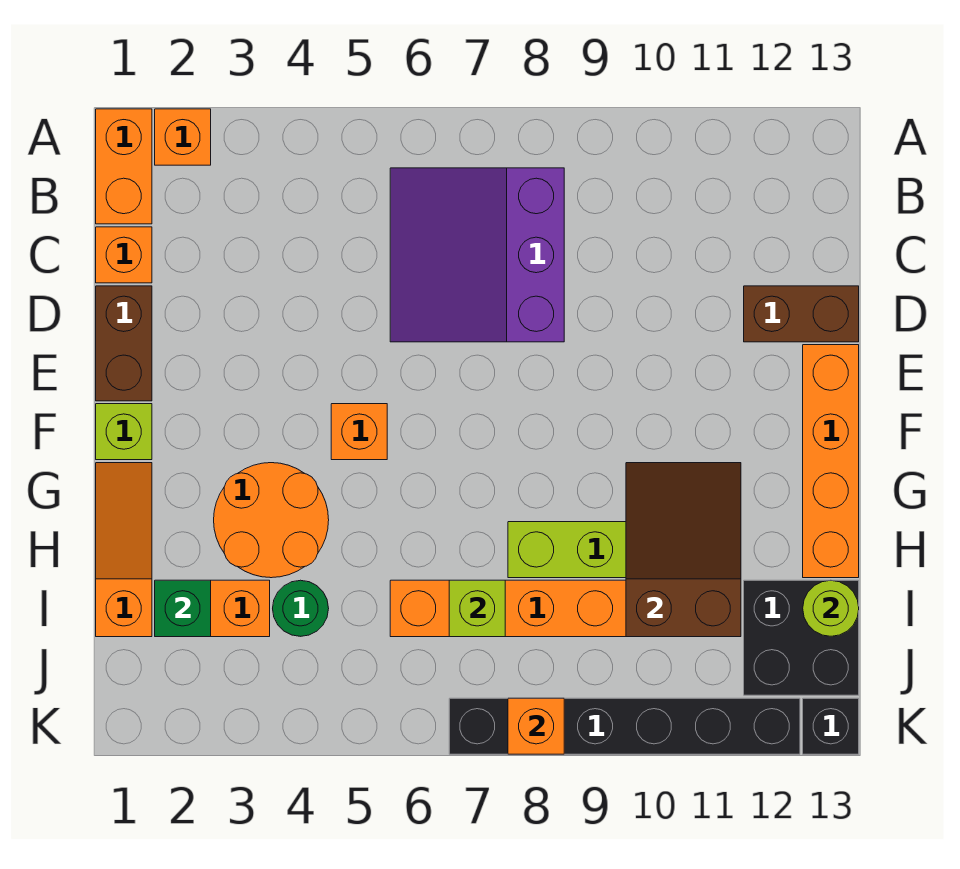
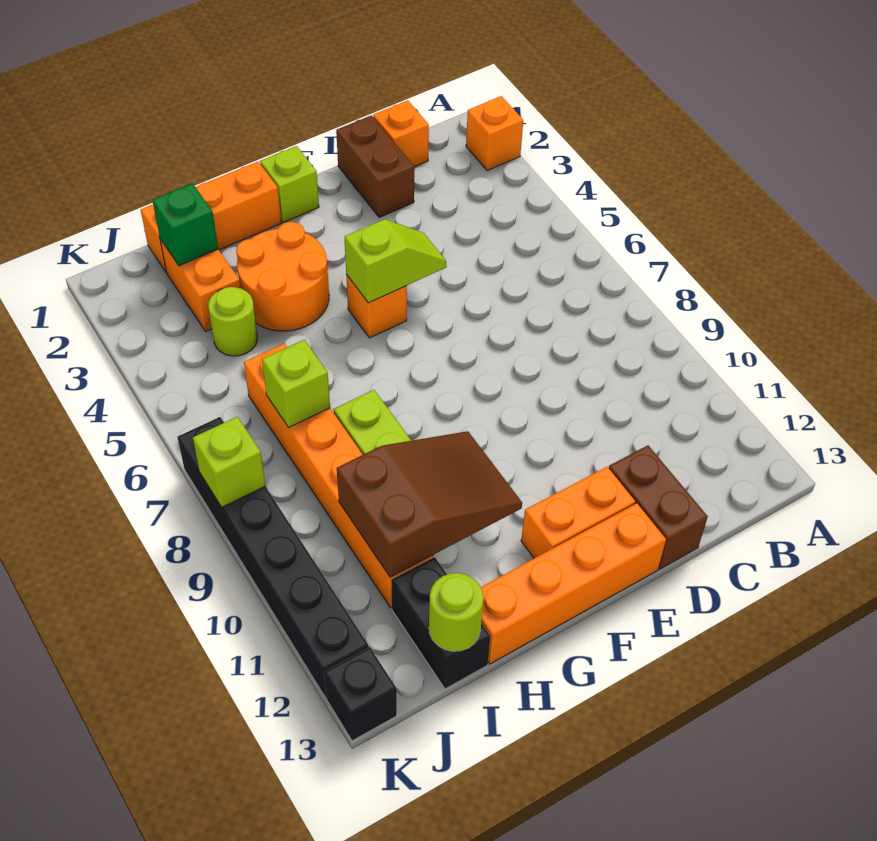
orange 1x2 brick [96,109,152,224] -> orange 1x2 brick moved to [521,467,635,558]
purple 3x3 slope [390,168,564,342] -> none
brown 1x2 brick [96,286,152,401] -> brown 1x2 brick turned to [336,115,414,218]
none -> lime 1x2 slope [344,219,446,303]
orange 1x3 slope [96,463,152,637] -> orange 1x3 brick [141,162,281,272]
green 1x1 round brick [273,580,329,636] -> lime 1x1 round brick [208,287,257,356]
black 2x2 brick [744,580,859,695] -> black 1x2 brick [391,557,491,689]
orange 1x1 brick [508,698,564,754] -> lime 1x1 brick [193,417,265,507]

